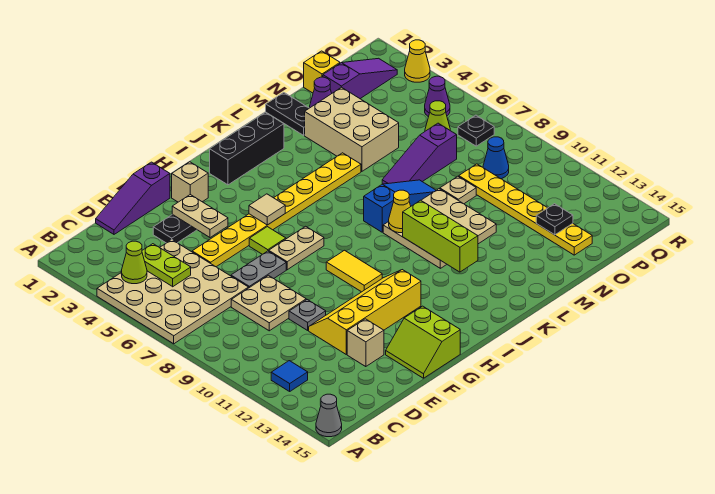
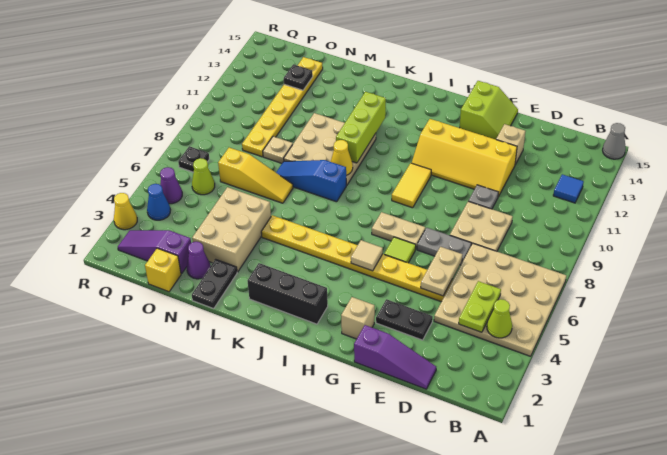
tan 1x2 plate [172,195,228,238] -> tan 1x2 plate moved to [421,247,463,296]
purple 1x3 slope [382,123,457,184] -> yellow 1x3 slope [218,148,293,203]
blue 1x1 cone [483,137,509,179] -> blue 1x1 cone moved to [147,184,170,220]

